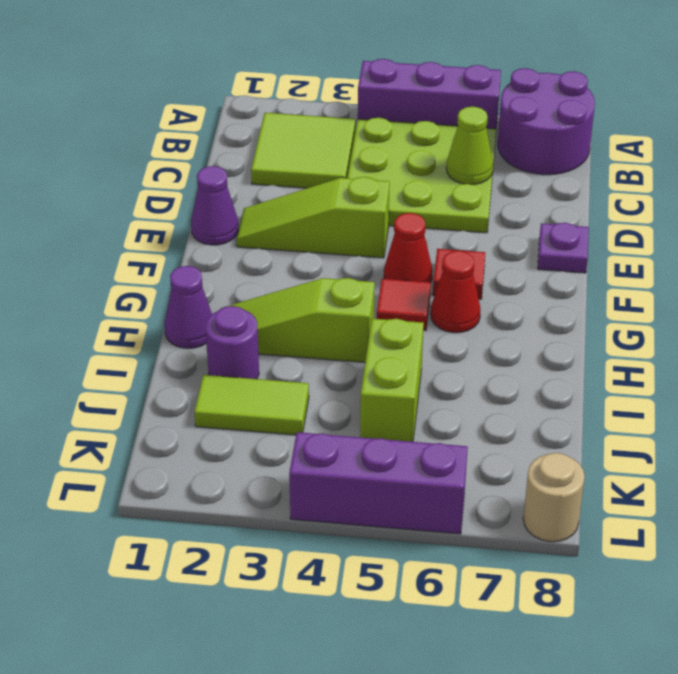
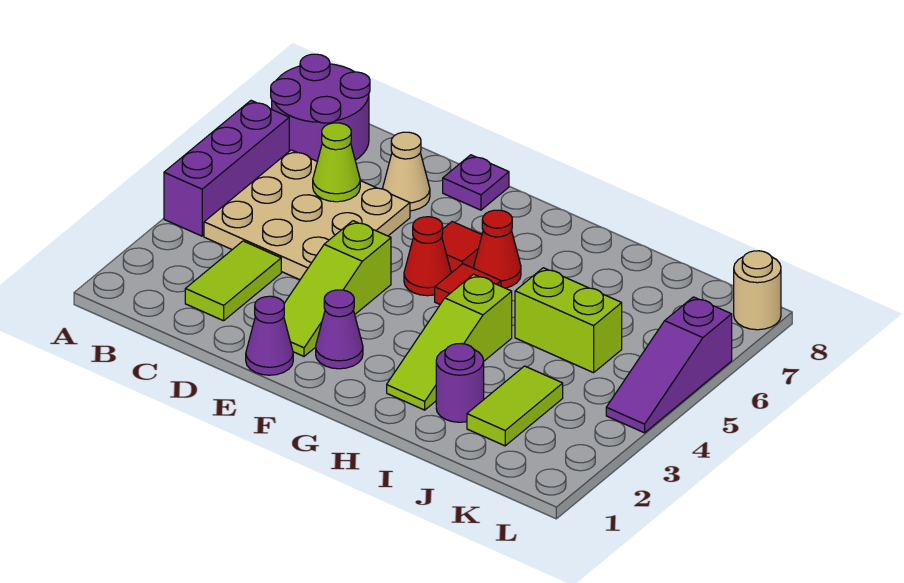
lime 2x2 tile [251,113,355,188] -> lime 1x2 tile [185,241,281,321]
lime 3x3 plate [347,118,496,233] -> tan 3x3 plate [204,150,410,280]
none -> tan 1x1 cone [383,132,430,211]
purple 1x1 cone [165,266,212,348] -> purple 1x1 cone moved to [316,290,363,369]
purple 1x3 brick [289,432,468,534] -> purple 1x3 slope [606,297,732,433]

